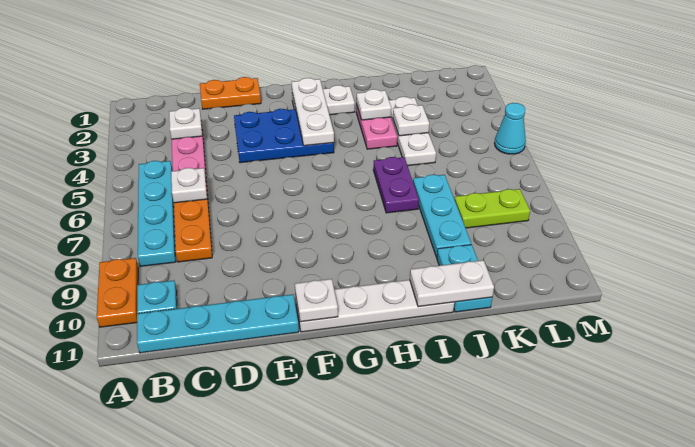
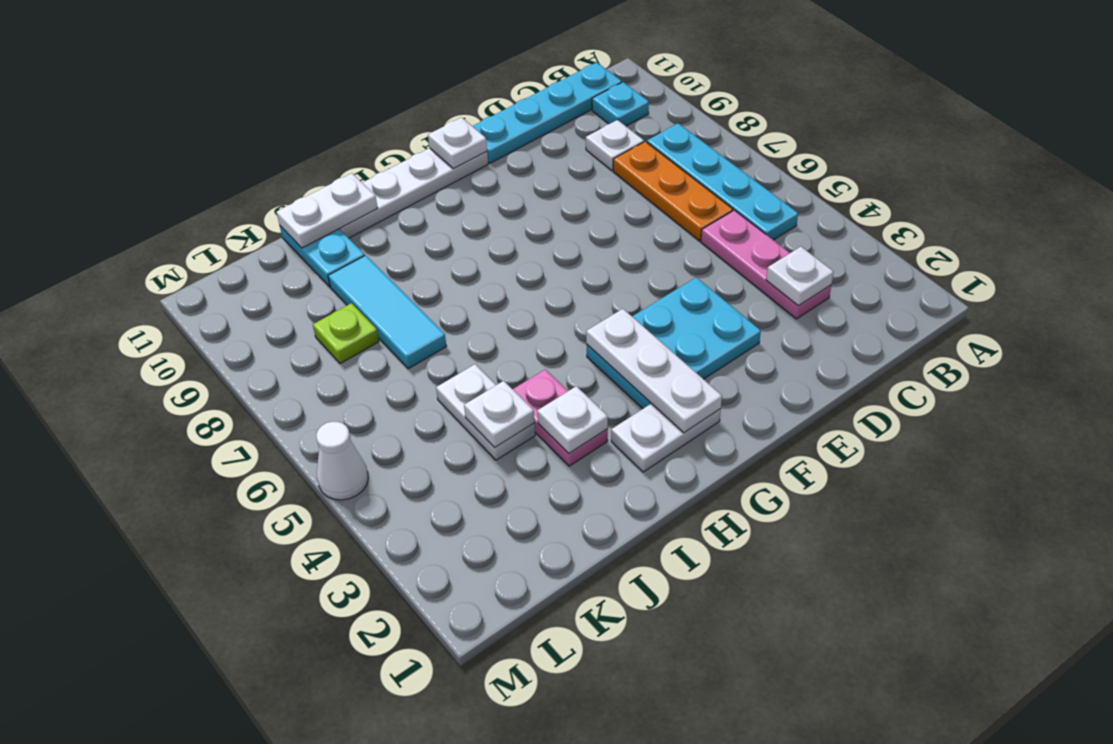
orange 1x2 plate [97,258,138,327] -> none
white 1x1 plate [171,168,207,203] -> white 1x1 plate moved to [586,120,644,170]
orange 1x2 plate [200,77,261,109] -> none
blue 2x3 plate [234,109,334,163] -> cyan 2x3 plate [586,277,761,408]
purple 1x2 plate [373,157,419,213] -> none
white 1x3 plate [389,97,436,166] -> white 1x2 plate [436,364,535,460]
cyan 1x3 plate [413,175,471,257] -> cyan 1x3 tile [328,255,446,369]
lime 1x2 plate [454,189,530,228] -> lime 1x1 plate [313,303,379,364]
cyan 1x1 cone [494,103,526,154] -> white 1x1 cone [316,422,368,500]

